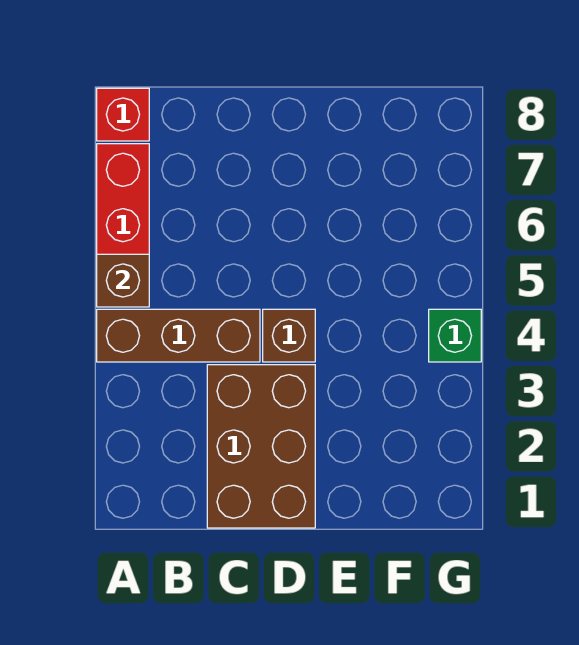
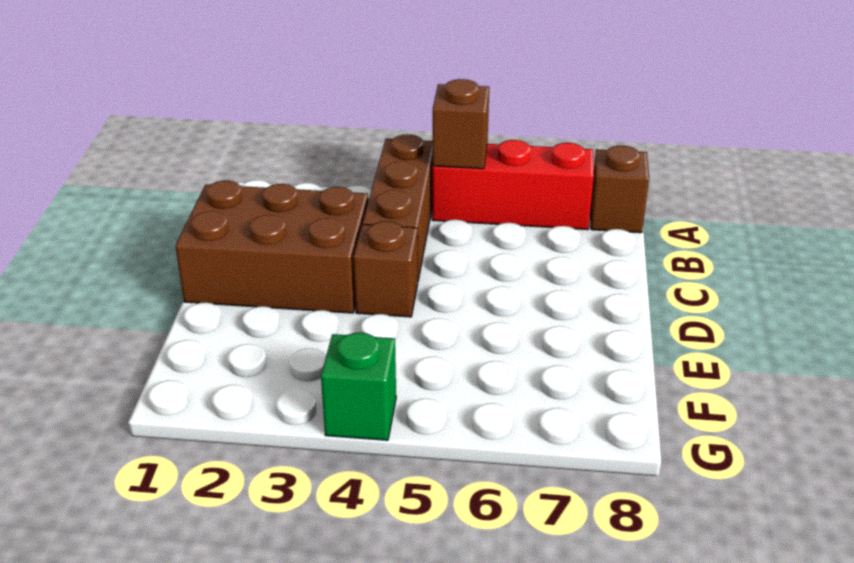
red 1x1 brick [97,88,149,141] -> brown 1x1 brick [591,146,649,233]

